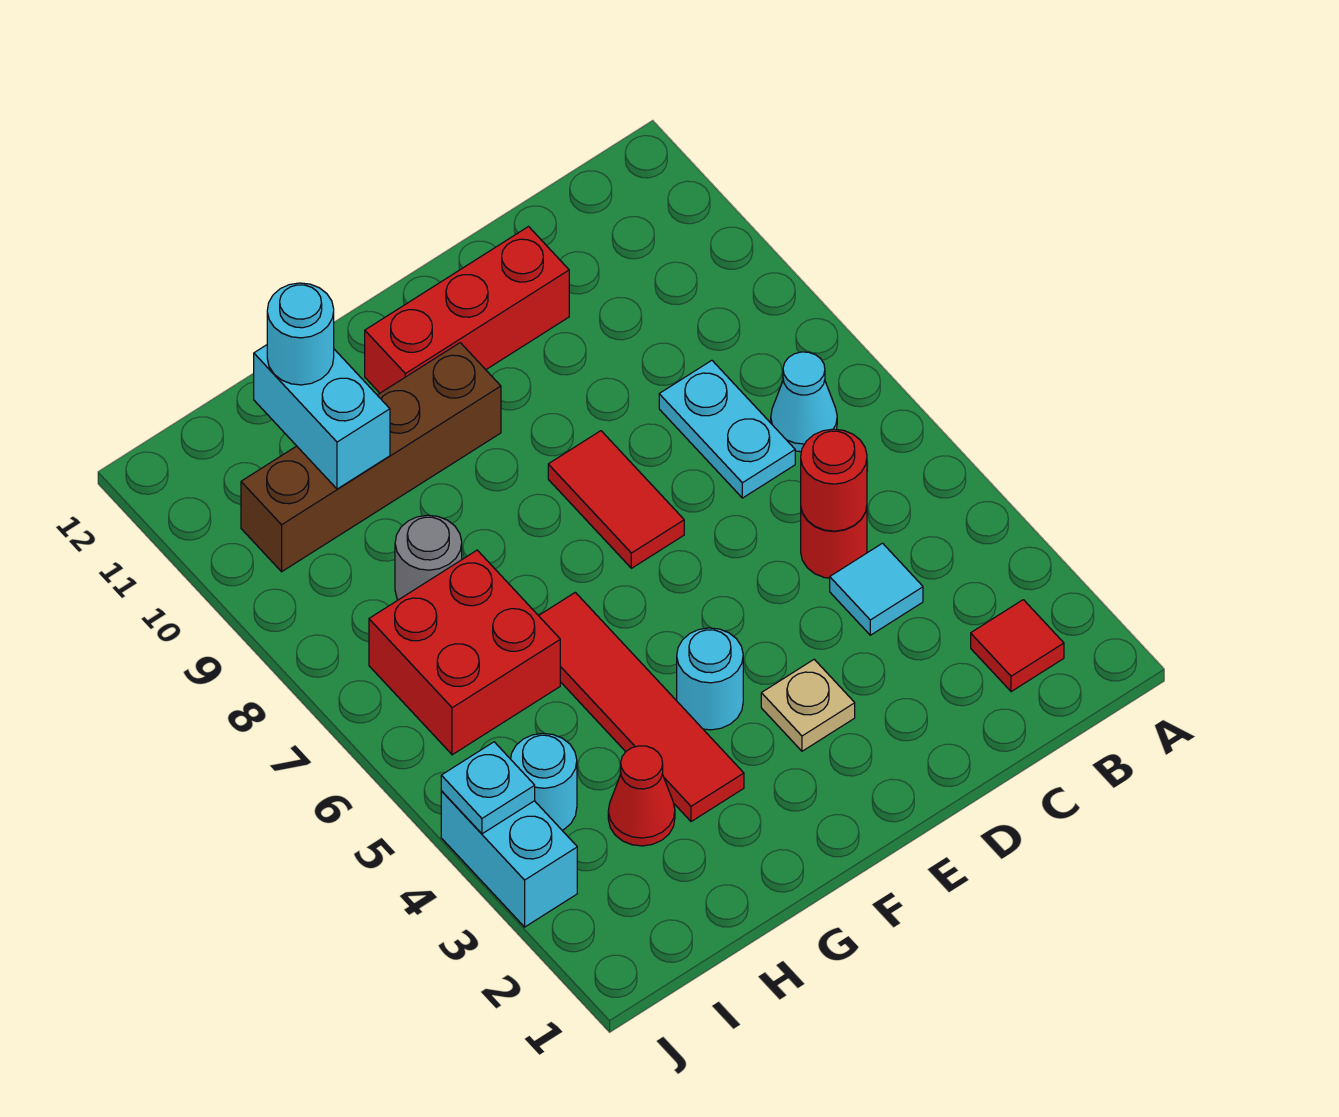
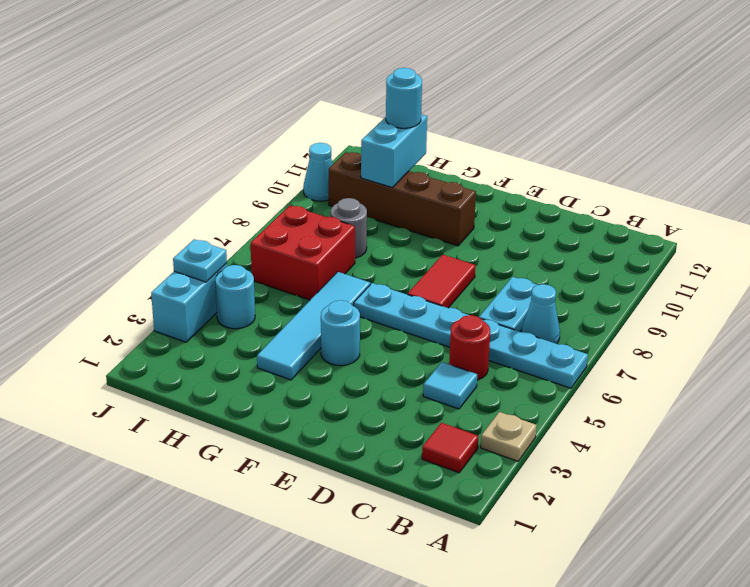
none -> cyan 1x6 plate [354,283,588,388]
red 1x1 round brick [801,429,867,531] -> none
red 1x3 brick [365,227,569,393] -> none
tan 1x1 plate [761,659,855,751] -> tan 1x1 plate moved to [481,412,537,461]
red 1x4 tile [539,592,744,822] -> cyan 1x4 tile [257,272,370,380]
red 1x1 cone [608,746,675,846] -> none
none -> cyan 1x1 cone [303,143,333,201]

